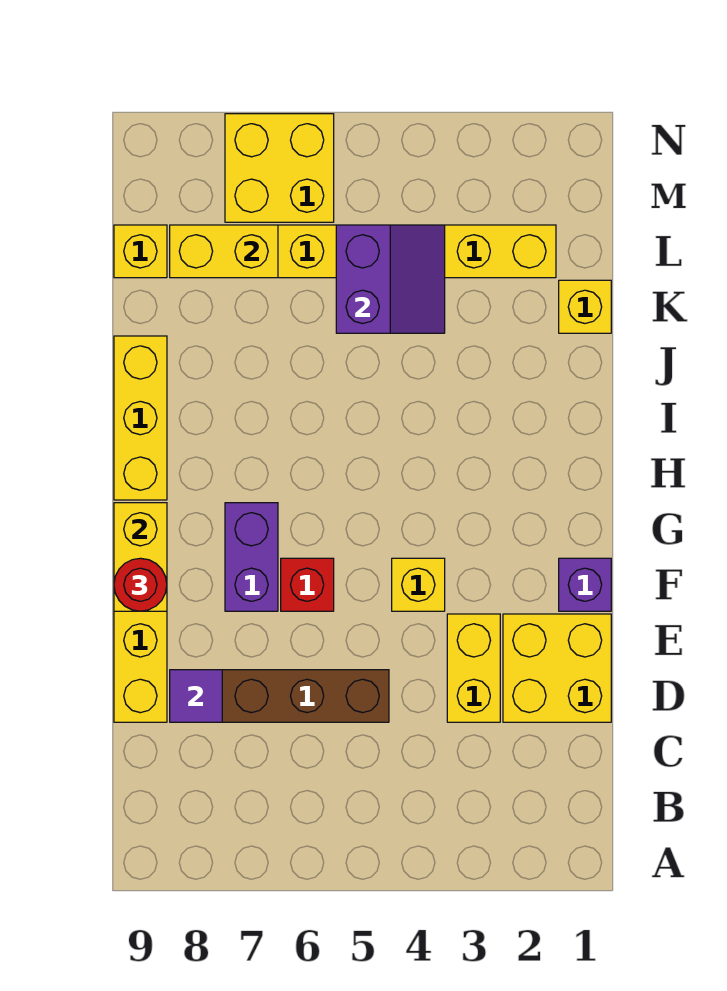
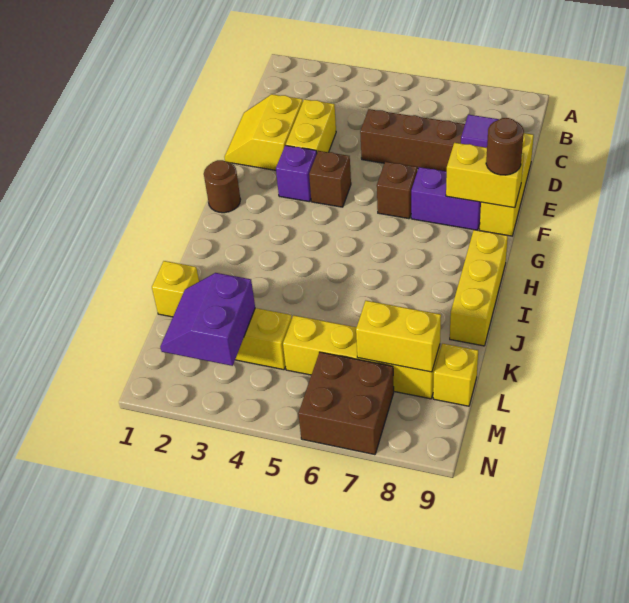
yellow 2x2 brick [503,614,611,722] -> yellow 2x2 slope [225,94,303,170]
purple 1x1 brick [559,558,611,611] -> purple 1x1 brick moved to [276,145,317,202]
yellow 1x1 brick [392,558,445,611] -> brown 1x1 brick [309,151,351,207]
red 1x1 brick [281,558,334,611] -> brown 1x1 brick [377,162,417,219]
purple 1x2 brick [225,503,278,611] -> purple 1x2 brick turned to [411,167,481,230]
yellow 1x2 brick [114,503,167,611] -> yellow 1x2 brick turned to [446,143,524,208]
red 1x1 round brick [114,558,167,611] -> brown 1x1 round brick [486,118,524,175]
none -> brown 1x1 round brick [204,160,241,213]
purple 2x2 slope [336,225,445,333] -> purple 2x2 slope moved to [160,273,255,366]
yellow 2x2 brick [225,114,334,222] -> brown 2x2 brick [298,352,394,455]

